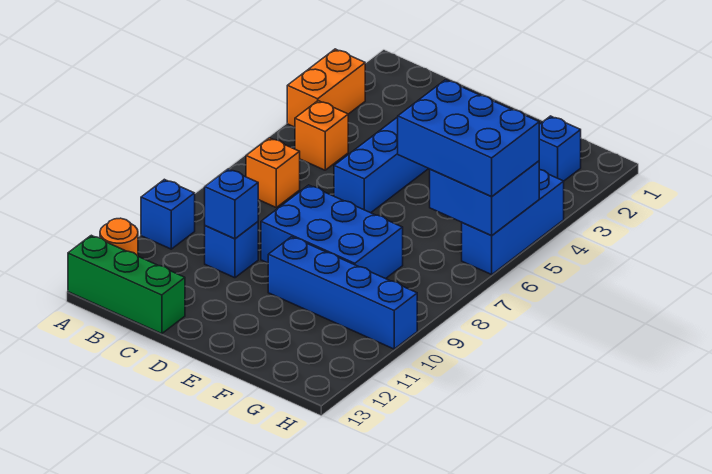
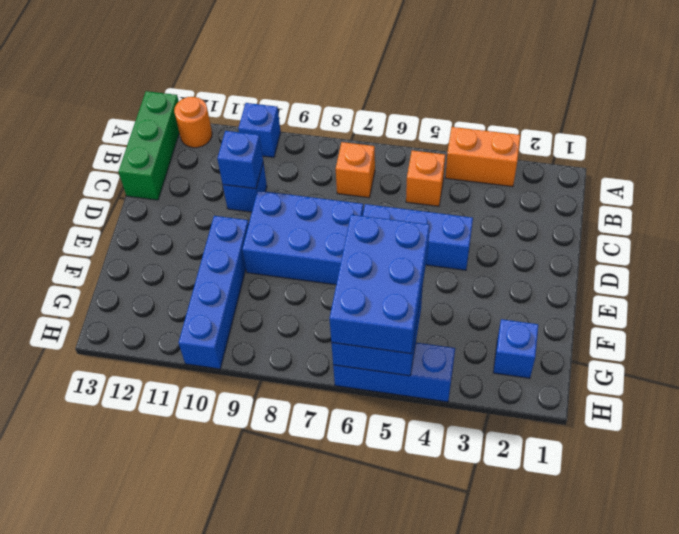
blue 2x3 brick [261,185,403,279] -> blue 2x3 brick turned to [242,191,363,285]

